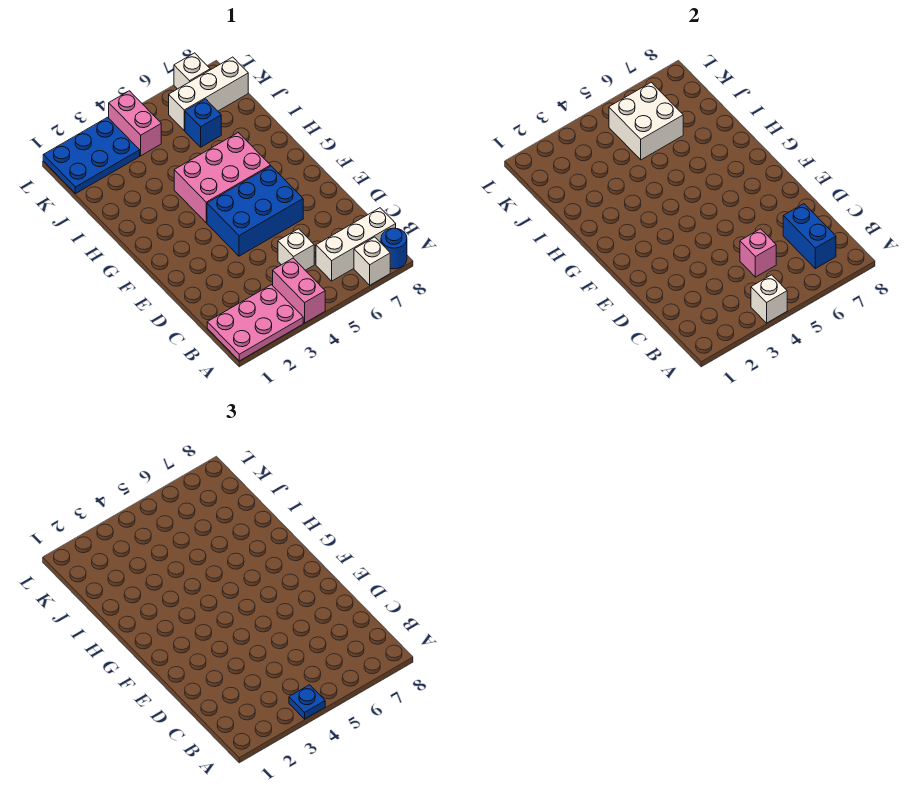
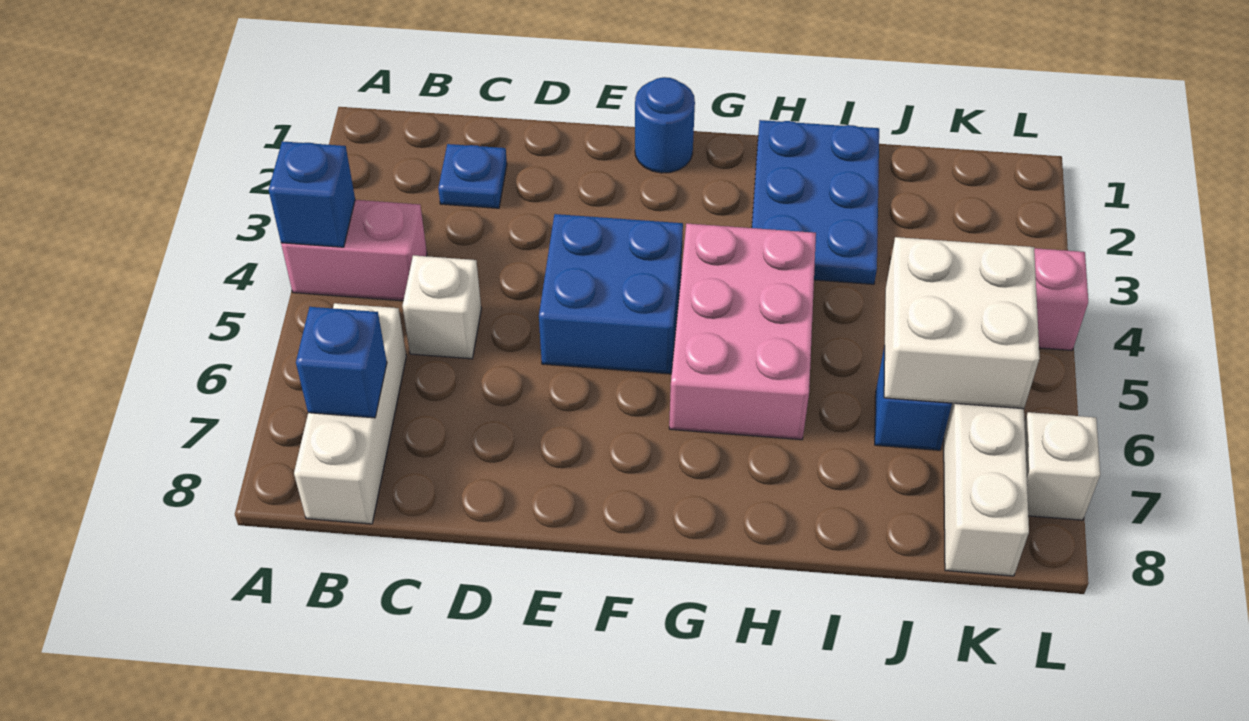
pink 2x3 plate [207,285,303,361] -> none
white 1x1 brick [751,275,787,323] -> blue 1x1 brick [269,141,355,247]
blue 1x1 plate [289,685,325,719] -> blue 1x1 plate moved to [438,144,507,208]
white 1x1 brick [354,237,390,285] -> none
blue 1x1 round brick [381,228,407,269] -> blue 1x1 round brick moved to [635,77,695,173]
blue 1x2 brick [783,204,836,269] -> blue 1x1 brick [296,307,387,418]
pink 1x1 brick [740,229,776,277] -> none
blue 2x3 brick [207,166,303,256] -> blue 2x2 brick [539,214,683,374]
blue 2x3 plate [43,117,140,194] -> blue 2x3 plate moved to [752,120,879,284]

